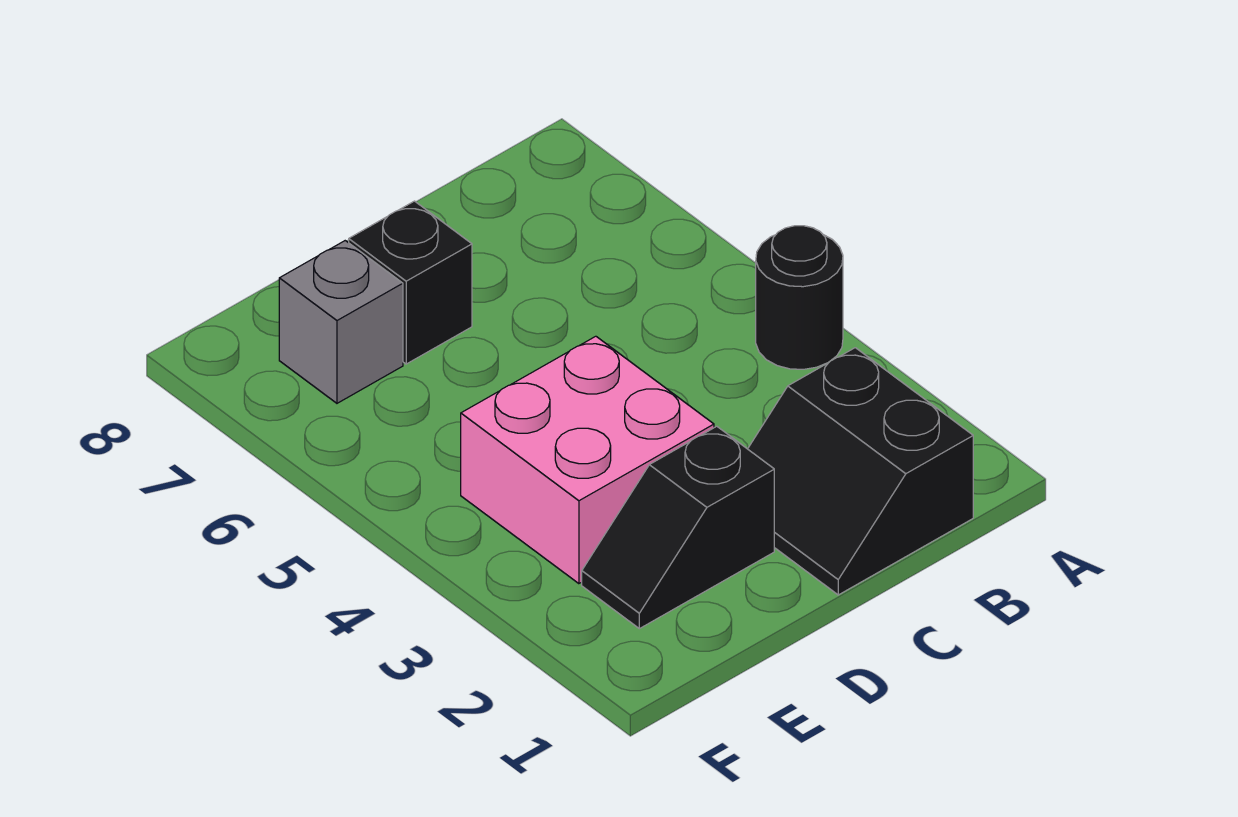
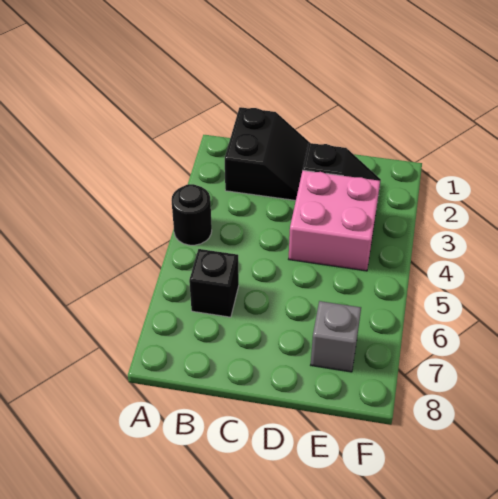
black 1x1 brick [349,201,472,364] -> black 1x1 brick moved to [189,249,239,317]

